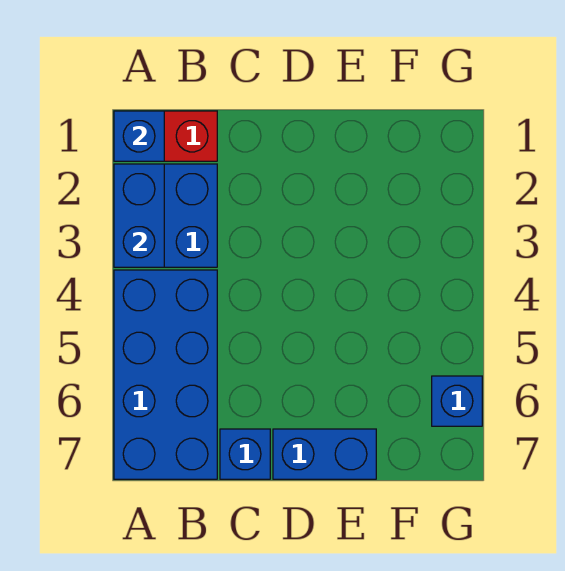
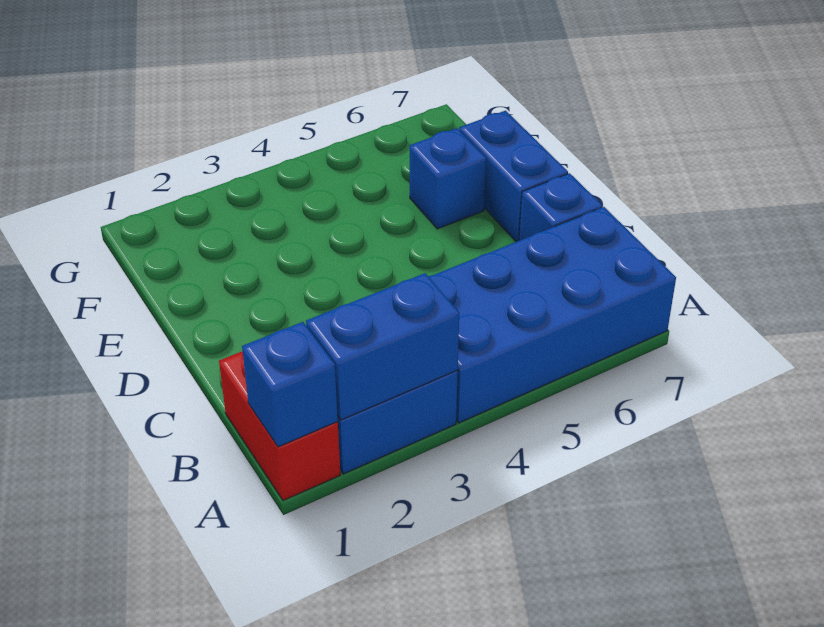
blue 1x1 brick [432,376,482,426] -> blue 1x1 brick moved to [410,128,486,229]

